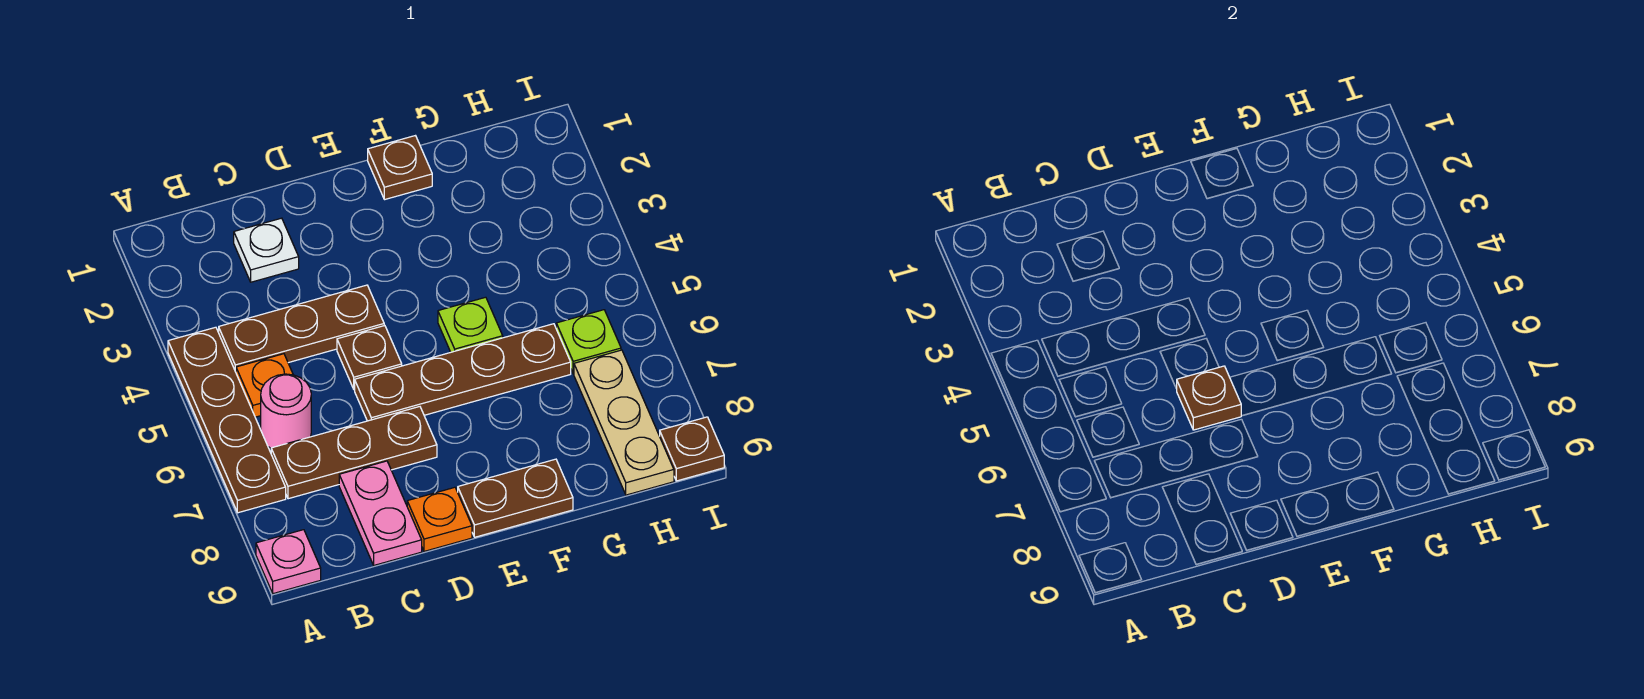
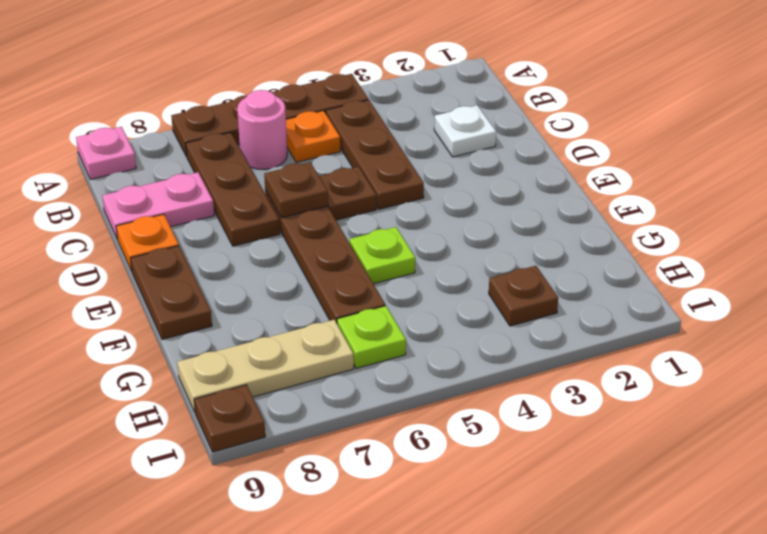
brown 1x1 plate [368,136,432,200] -> brown 1x1 plate moved to [489,266,558,326]

